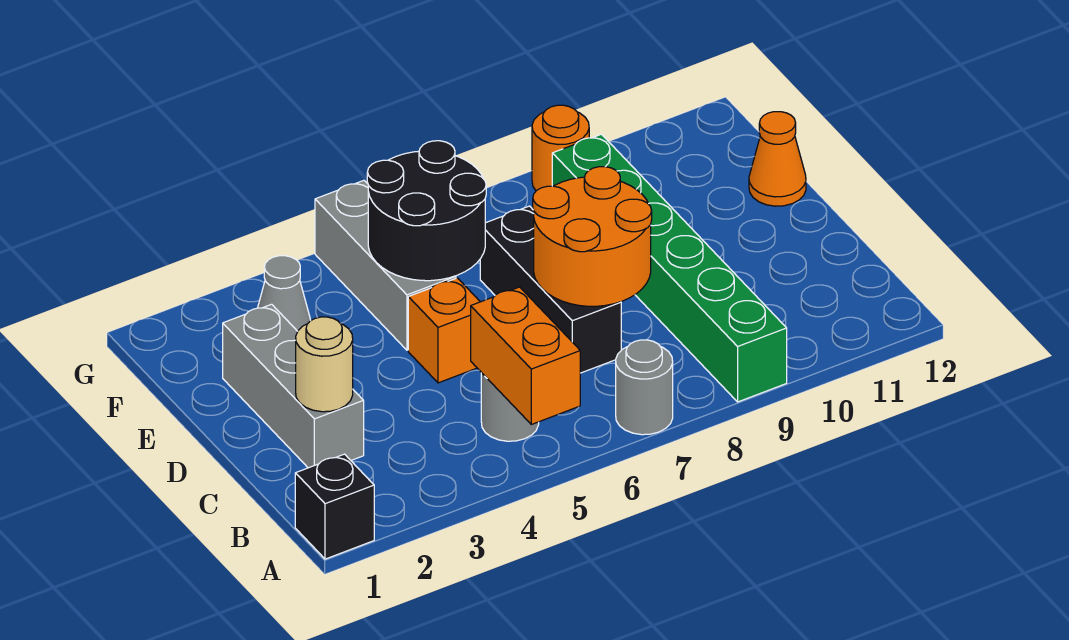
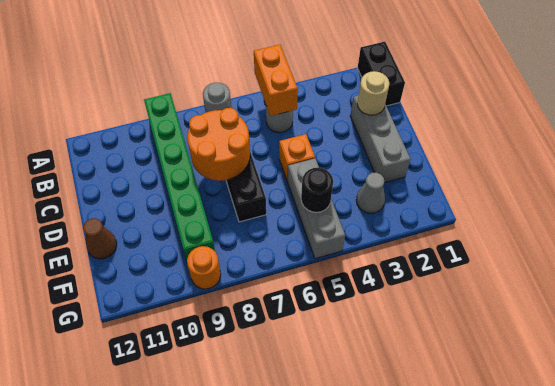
black 1x1 brick [295,454,374,559] -> black 1x2 brick [357,42,405,106]
black 2x2 round brick [367,141,486,281] -> black 1x1 round brick [301,168,333,212]
orange 1x1 cone [749,112,806,206] -> brown 1x1 cone [83,218,117,259]

